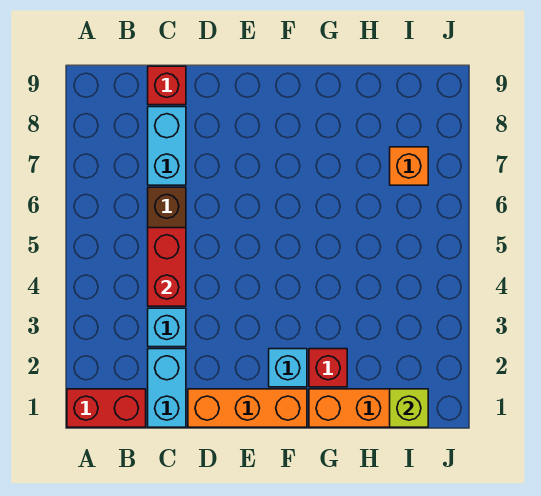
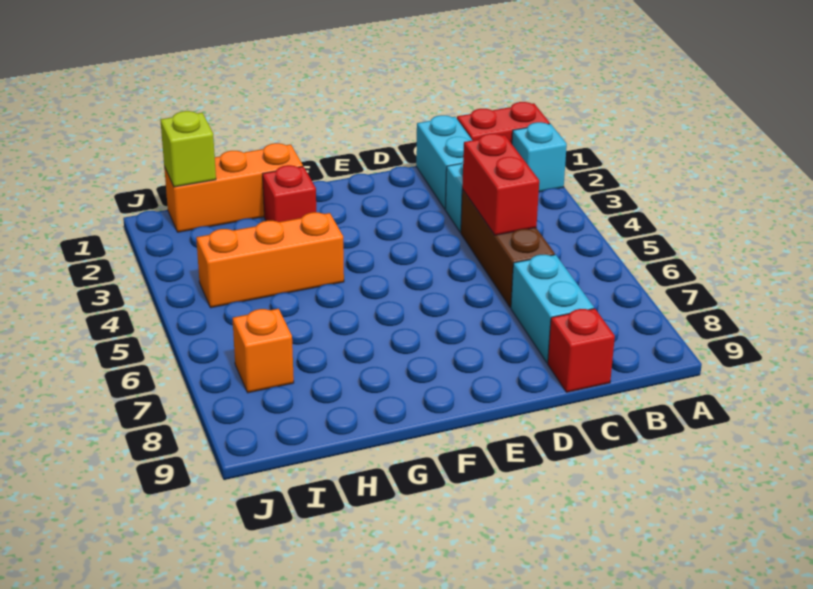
orange 1x3 brick [188,389,307,427] -> orange 1x3 brick moved to [196,212,344,308]
cyan 1x1 brick [269,349,307,387] -> cyan 1x1 brick moved to [512,122,567,192]

